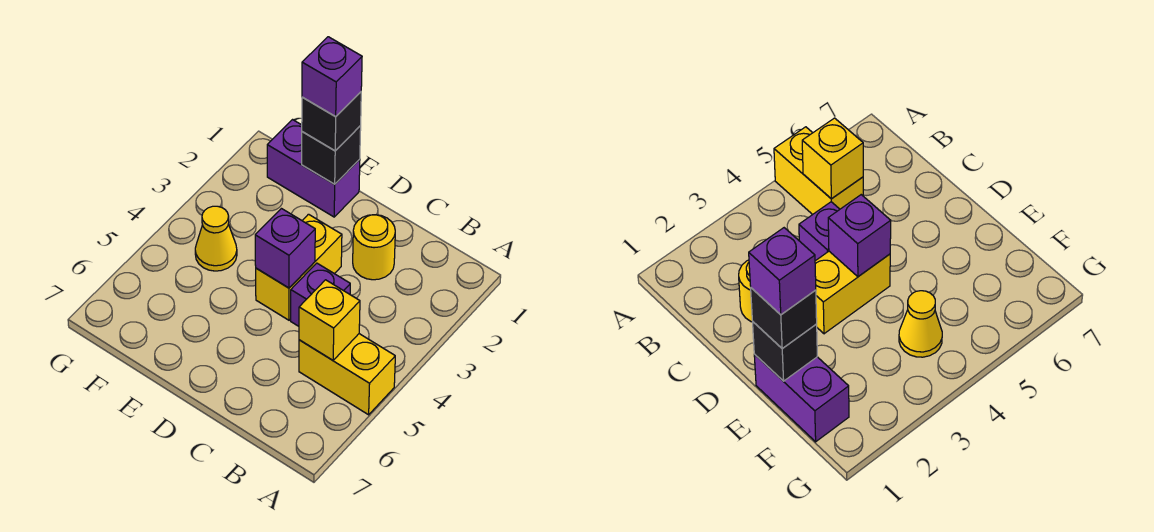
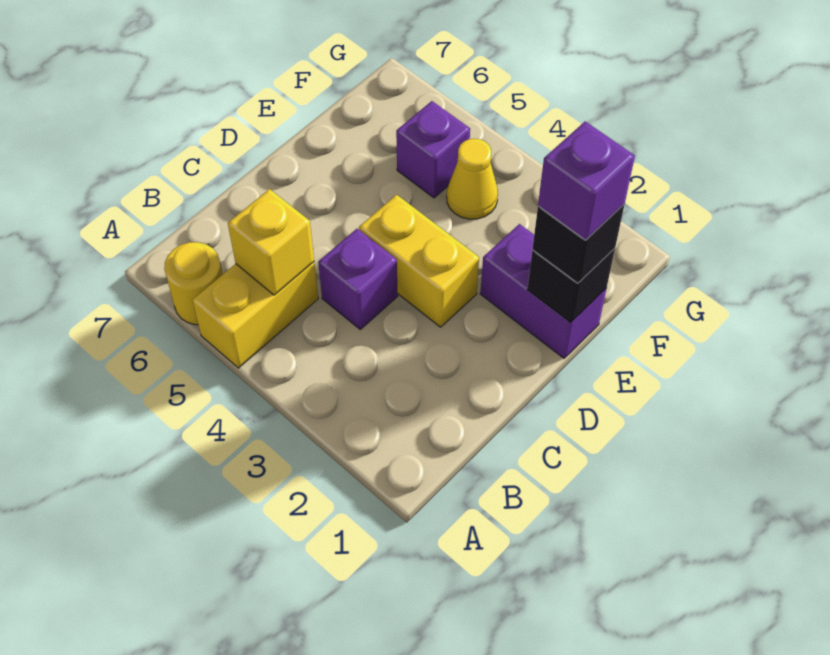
yellow 1x1 round brick [353,215,395,280] -> yellow 1x1 round brick moved to [164,242,223,325]
purple 1x1 brick [255,209,315,288] -> purple 1x1 brick moved to [396,101,470,198]
purple 1x2 brick [267,120,360,217] -> purple 1x2 brick turned to [480,224,606,358]

